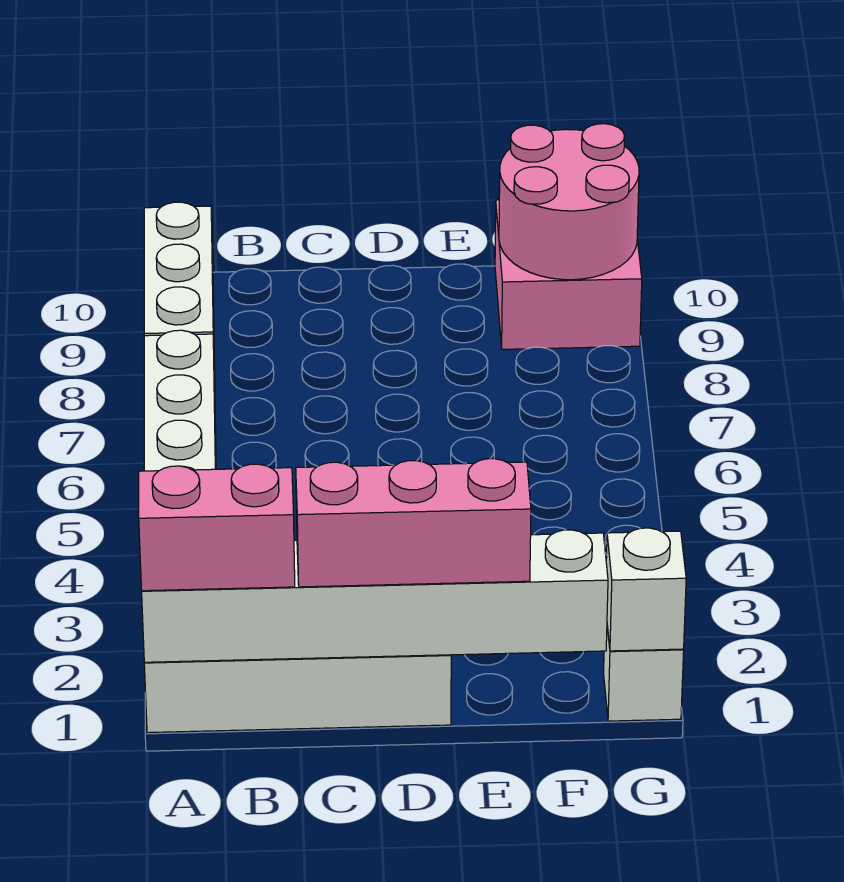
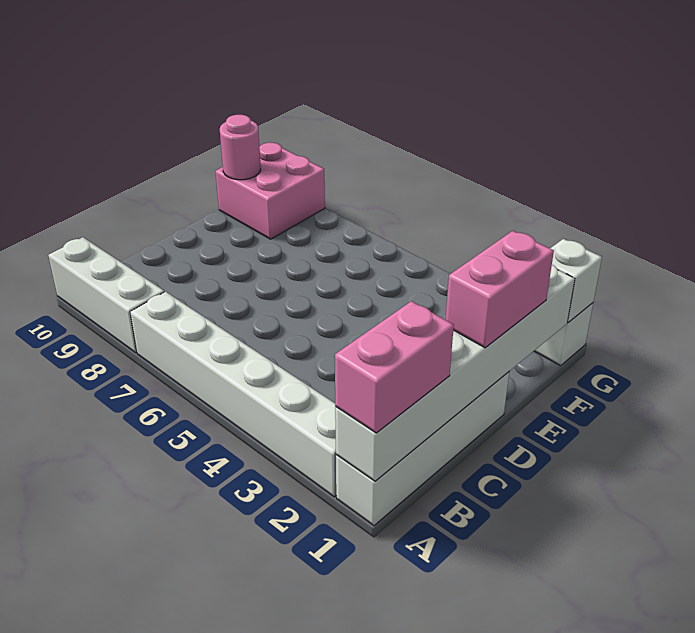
pink 1x3 brick [296,459,531,587] -> pink 1x2 brick [445,231,554,348]
pink 2x2 round brick [499,124,639,280] -> pink 1x1 round brick [220,115,261,180]

